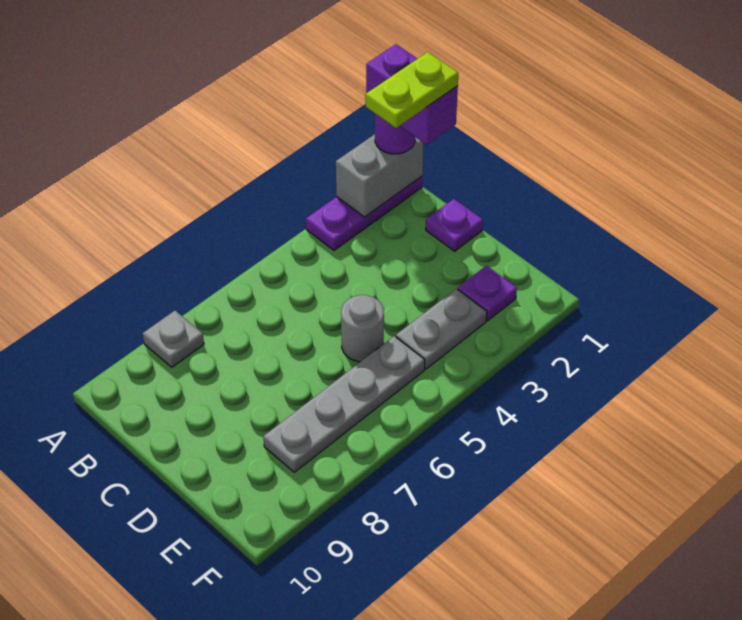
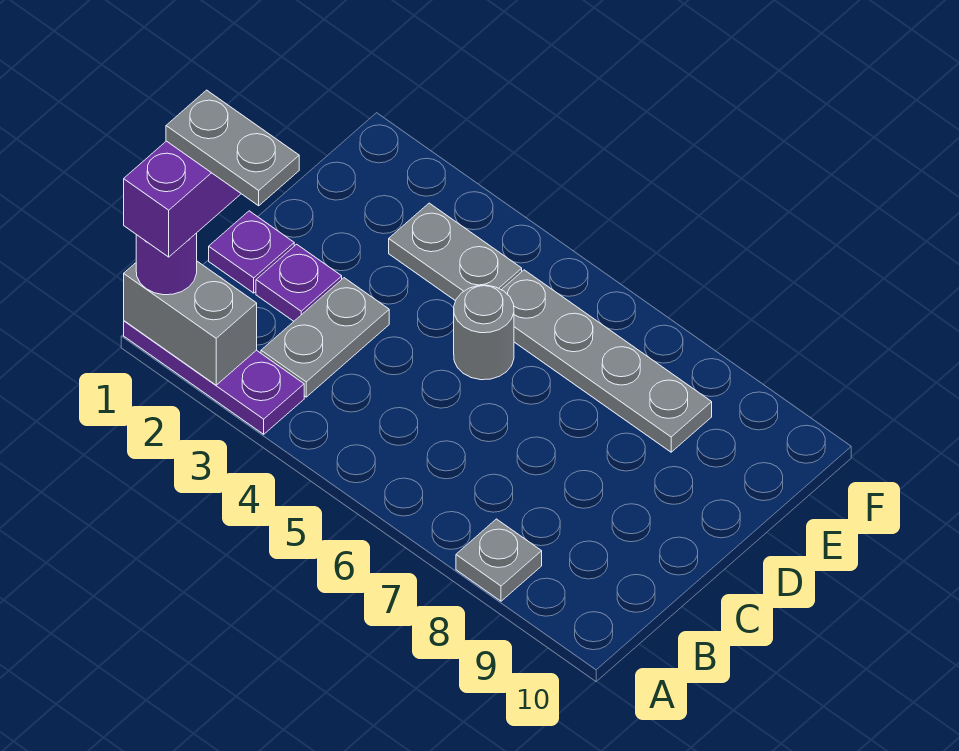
lime 1x2 plate [365,52,458,128] -> grey 1x2 plate [166,90,299,206]
none -> grey 1x2 plate [261,278,389,397]
purple 1x1 plate [458,266,517,321] -> purple 1x1 plate moved to [256,244,342,321]

